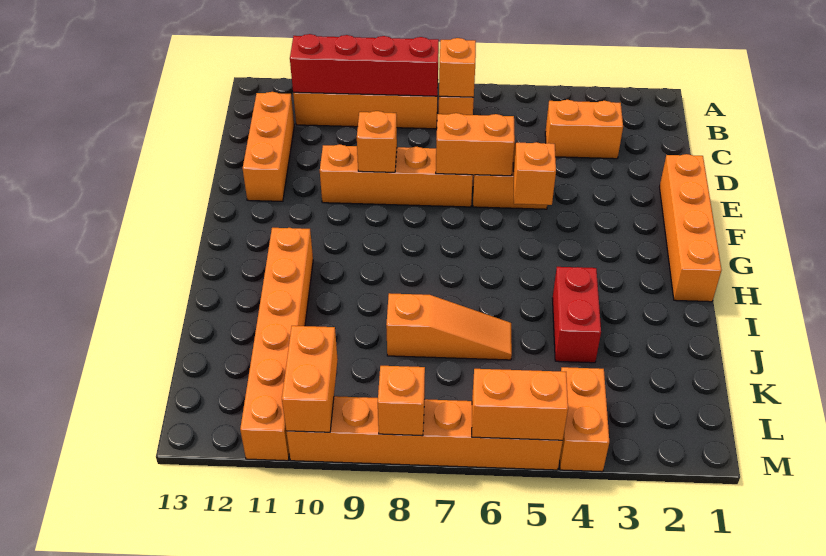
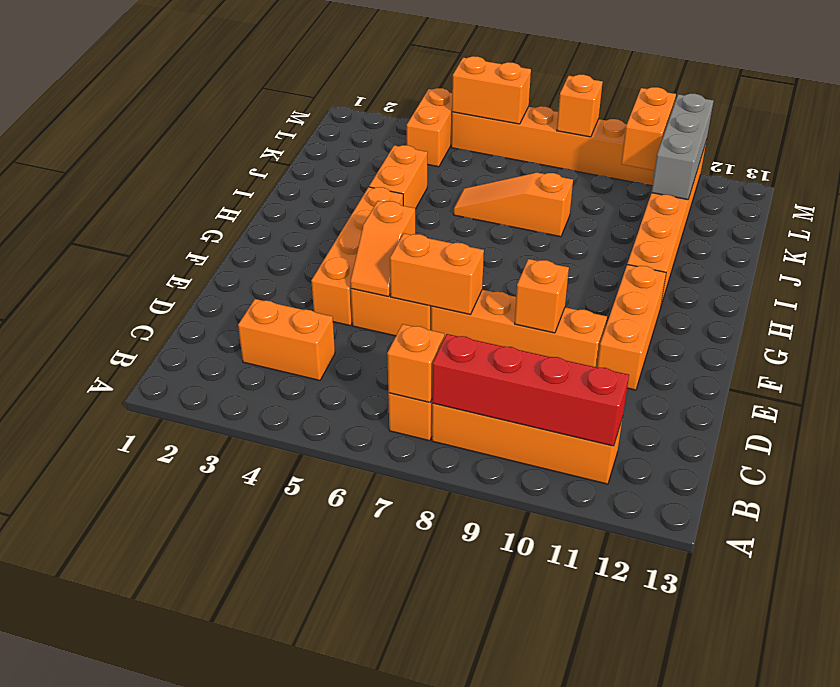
orange 1x3 brick [243,92,294,201] -> orange 1x3 brick moved to [597,265,666,390]
orange 1x4 brick [660,154,721,302] -> orange 1x4 brick moved to [311,187,403,326]
red 1x2 brick [553,267,601,363] -> orange 1x2 brick [369,145,428,209]
none -> grey 1x3 brick [651,94,713,200]

